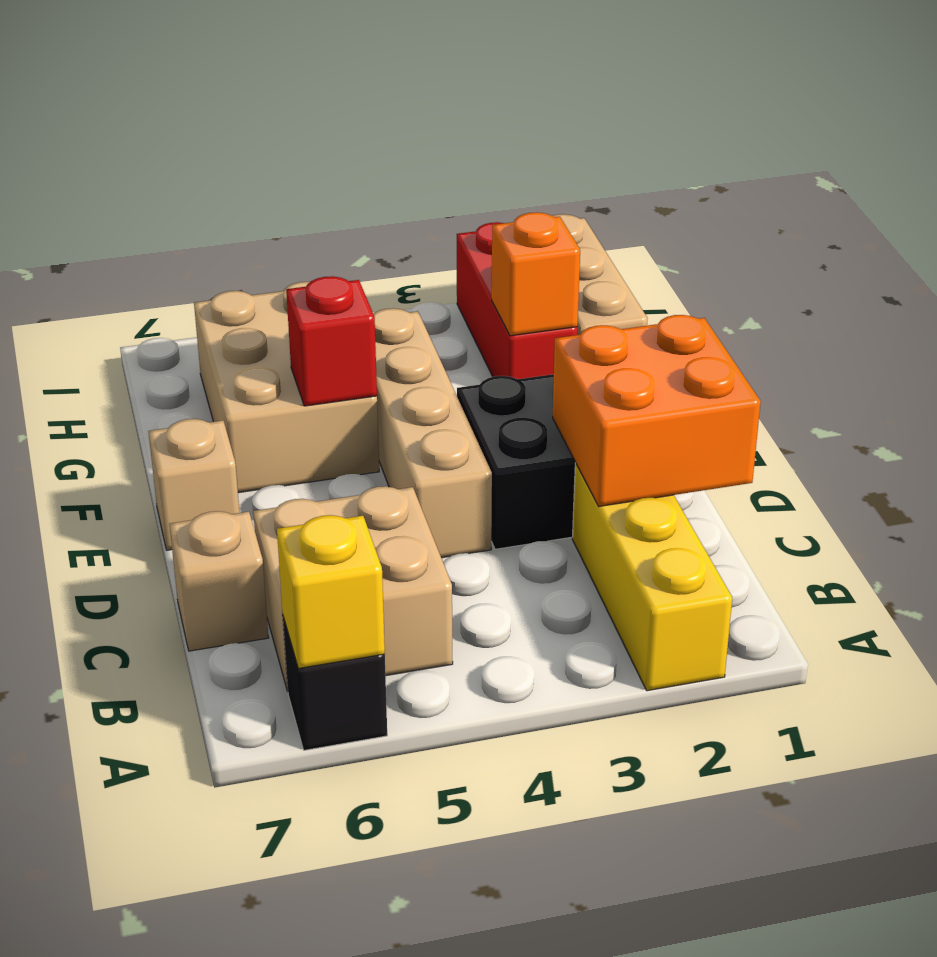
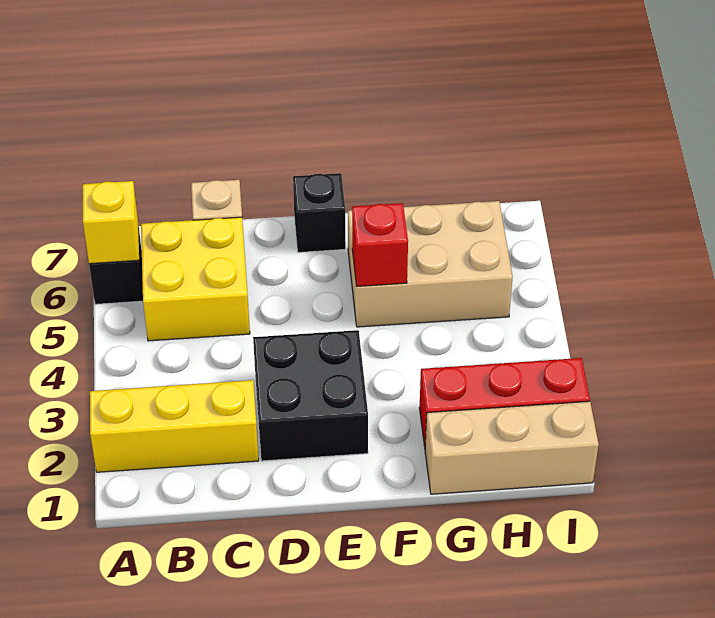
tan 2x2 brick [253,486,453,692] -> yellow 2x2 brick [141,217,250,341]
orange 2x2 brick [553,315,761,506] -> none
tan 1x4 brick [373,308,492,558] -> none
tan 1x1 brick [148,419,239,550] -> black 1x1 brick [293,173,346,252]
orange 1x1 brick [492,212,580,336] -> none

